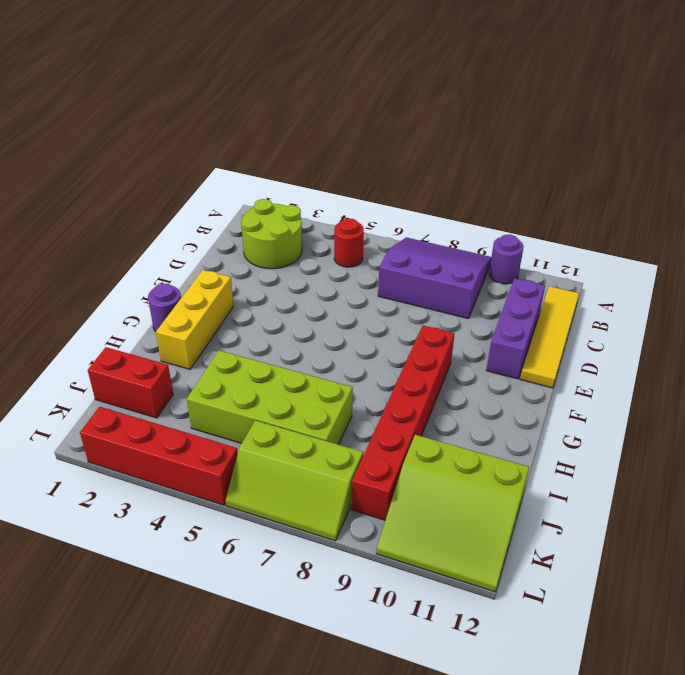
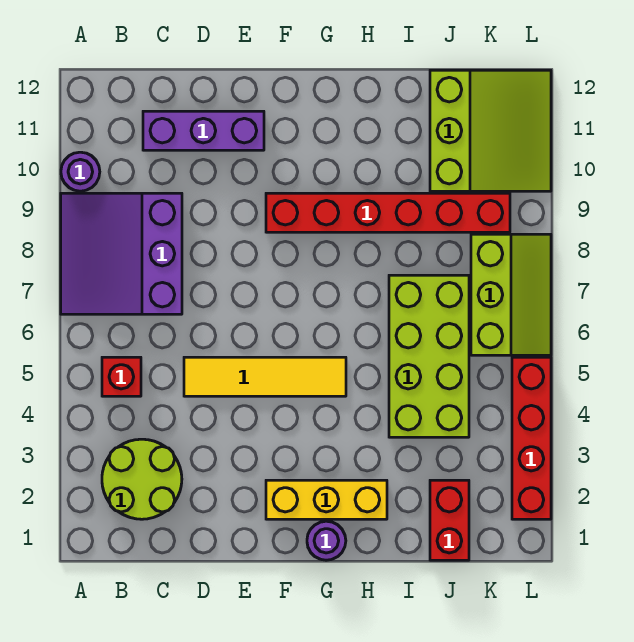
red 1x1 round brick [334,218,364,267] -> red 1x1 brick [102,357,141,396]
yellow 1x4 tile [520,286,579,388] -> yellow 1x4 tile moved to [184,357,346,396]

